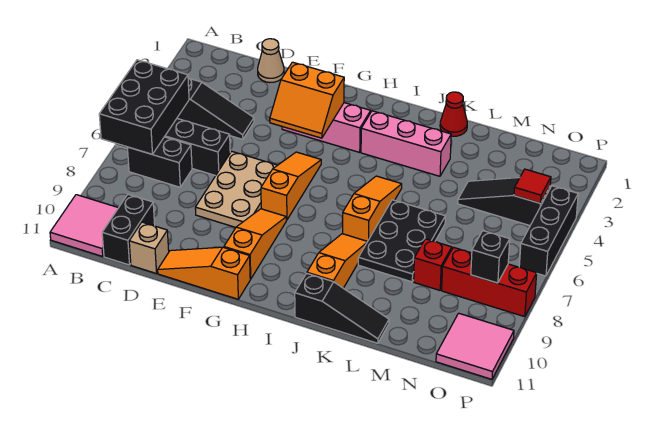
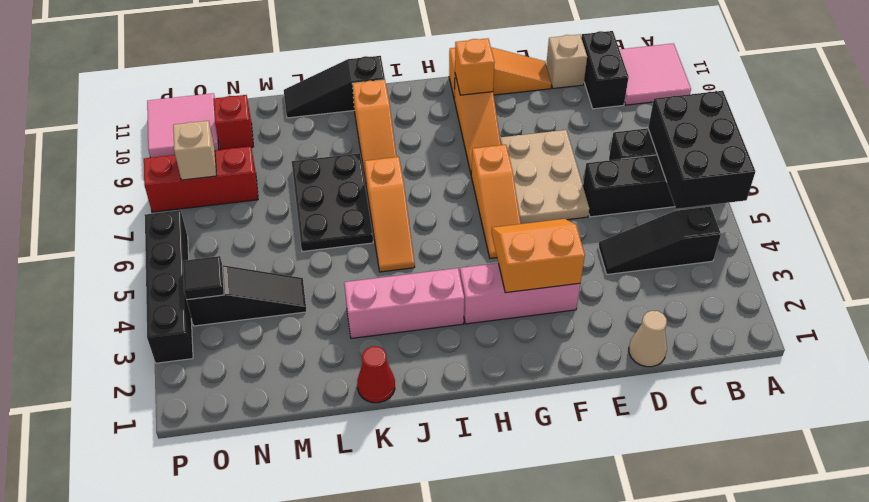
none -> orange 1x1 brick [455,38,495,95]
red 1x1 brick [414,239,452,290] -> red 1x1 brick moved to [213,95,254,150]
red 1x1 tile [514,169,551,203] -> black 1x1 tile [183,256,224,300]
black 1x1 brick [471,231,510,283] -> tan 1x1 brick [173,121,217,180]
black 1x3 brick [519,186,578,276] -> black 1x4 brick [145,210,193,363]

